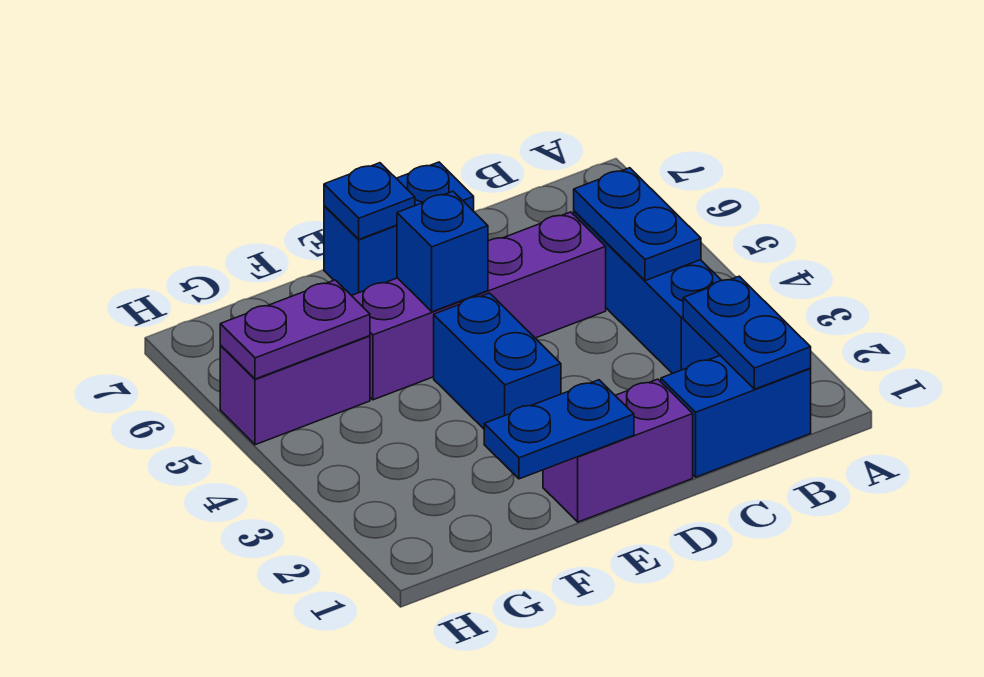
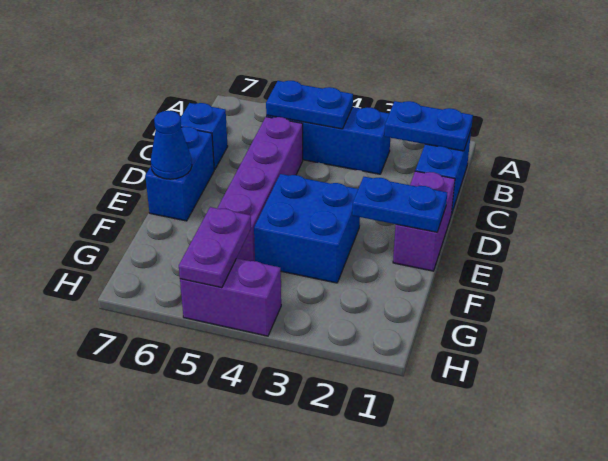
blue 1x2 plate [484,380,634,479] -> blue 1x2 plate turned to [352,177,447,232]
blue 1x2 brick [434,293,561,429] -> blue 2x2 brick [254,174,360,283]
blue 1x1 brick [397,191,488,312] -> blue 1x1 brick moved to [180,103,228,170]
blue 1x1 plate [324,163,415,239] -> blue 1x1 cone [151,111,192,179]
purple 1x2 brick [220,336,370,445] -> purple 1x2 brick turned to [180,258,281,336]

